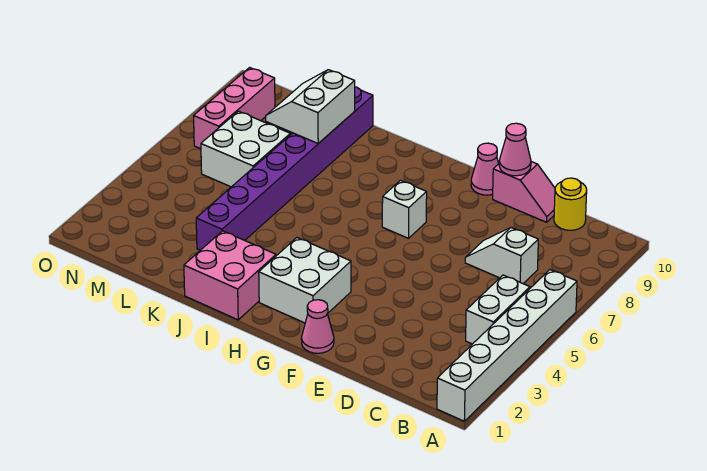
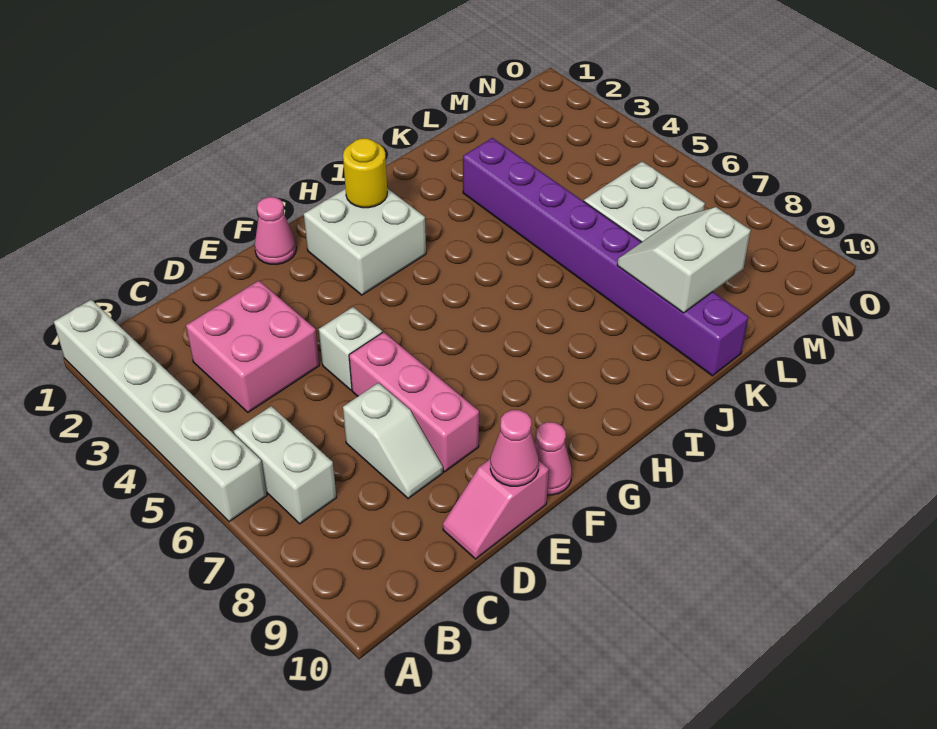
white 1x2 brick [466,275,530,344] -> white 1x2 brick moved to [234,406,336,524]
white 1x2 slope [465,228,538,283] -> white 1x2 slope turned to [343,383,443,499]
yellow 1x1 round brick [554,178,587,230] -> yellow 1x1 round brick moved to [343,138,387,208]
white 1x1 brick [382,180,427,238] -> white 1x1 brick moved to [319,307,382,390]
pink 2x2 brick [184,231,276,320] -> pink 2x2 brick moved to [186,281,319,412]
white 2x2 slope [266,70,355,143] -> white 2x2 slope turned to [617,207,751,313]
pink 1x3 brick [194,68,275,149] -> pink 1x3 brick moved to [349,332,479,472]

